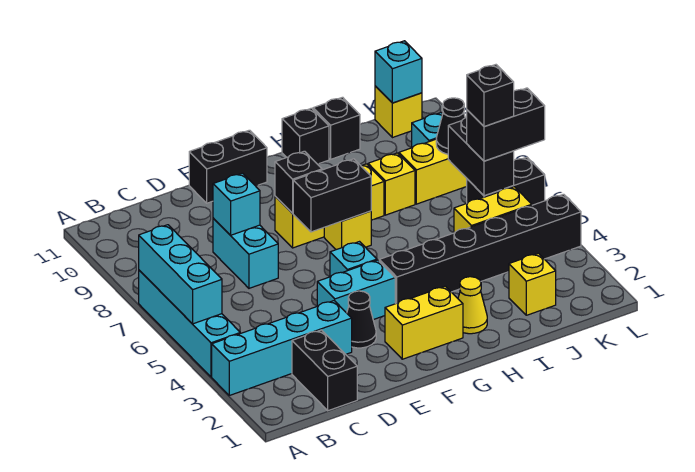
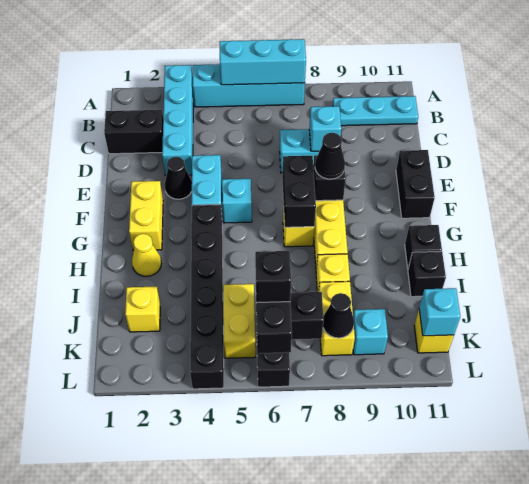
none -> cyan 1x3 plate [333,96,418,126]
none -> black 1x1 cone [315,133,345,179]

